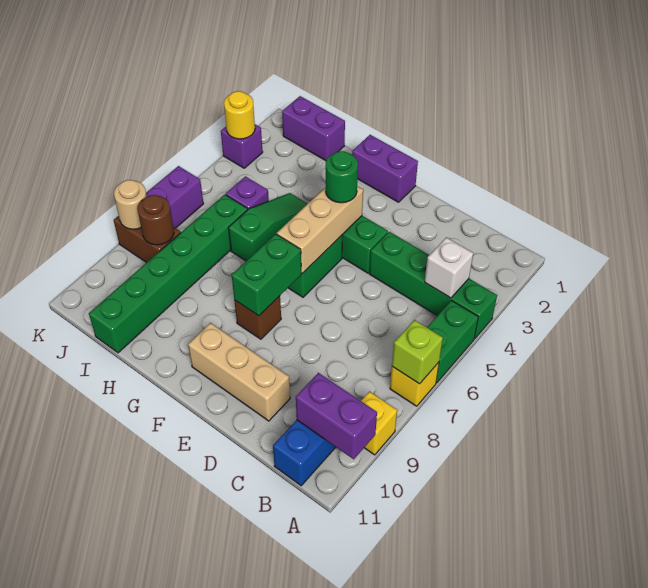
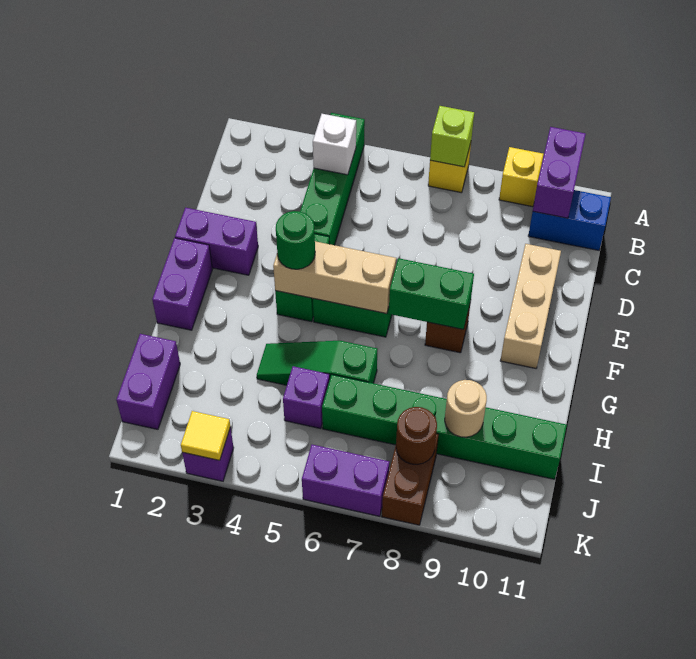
green 1x2 brick [427,301,478,383] -> none
none -> purple 1x2 brick [175,208,258,275]
yellow 1x1 round brick [224,91,255,139] -> yellow 1x1 tile [181,411,230,460]
tan 1x1 round brick [114,180,147,229] -> tan 1x1 round brick moved to [445,380,487,437]

